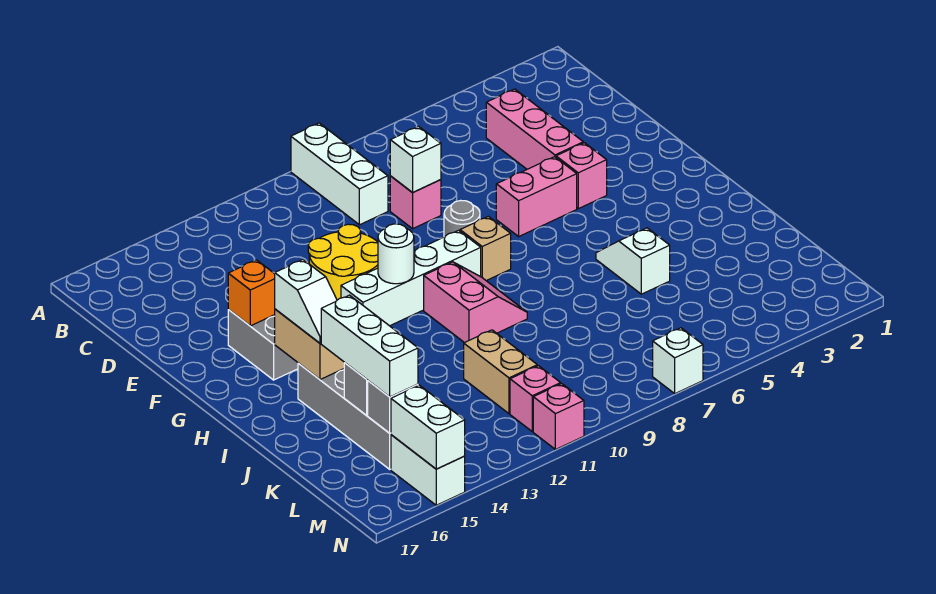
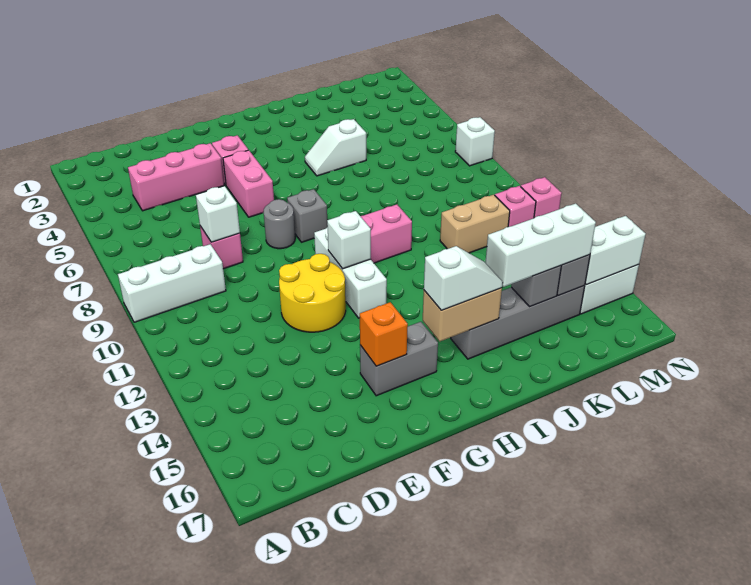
tan 1x1 brick [460,216,511,281] -> grey 1x1 brick [287,189,328,242]
white 1x4 brick [341,230,481,326] -> white 1x3 brick [314,227,387,318]
white 1x1 round brick [378,224,414,284] -> white 1x1 brick [327,211,371,269]

